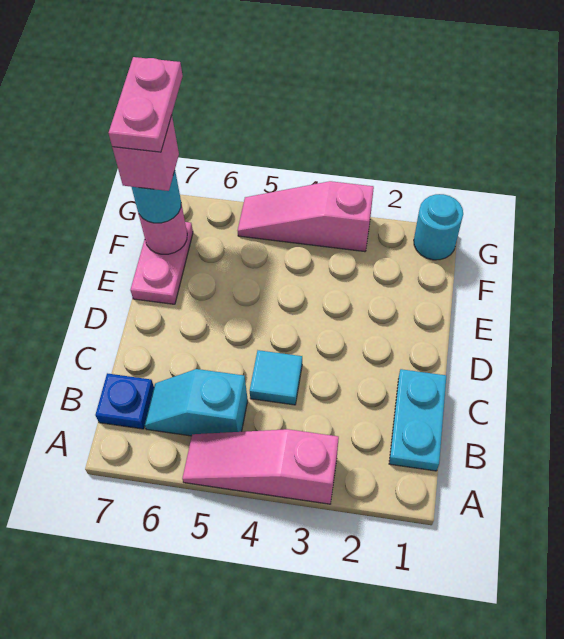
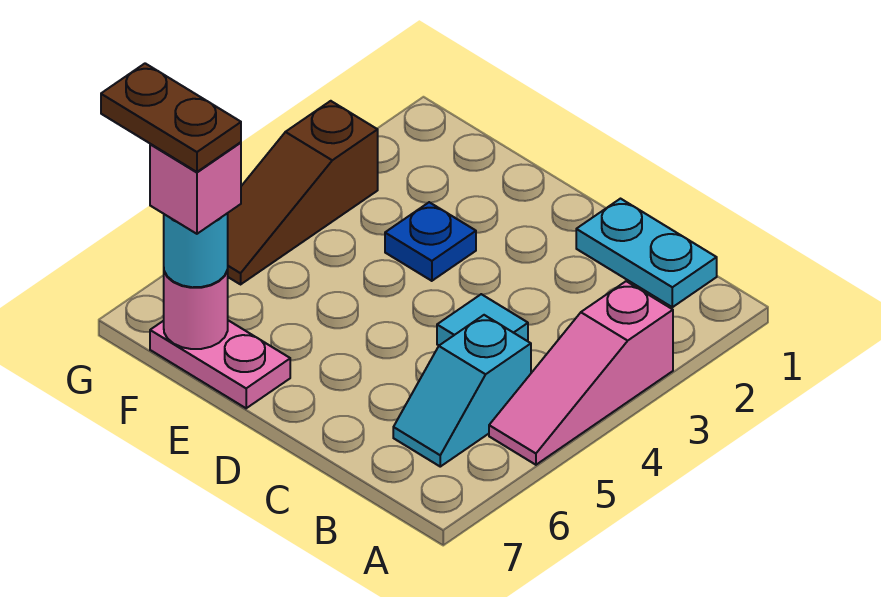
blue 1x1 plate [95,373,154,429] -> blue 1x1 plate moved to [385,202,476,281]
pink 1x2 plate [109,57,183,152] -> brown 1x2 plate [101,63,241,172]
cyan 1x1 round brick [414,194,463,260] -> none
pink 1x3 slope [238,181,374,252] -> brown 1x3 slope [228,101,378,284]

